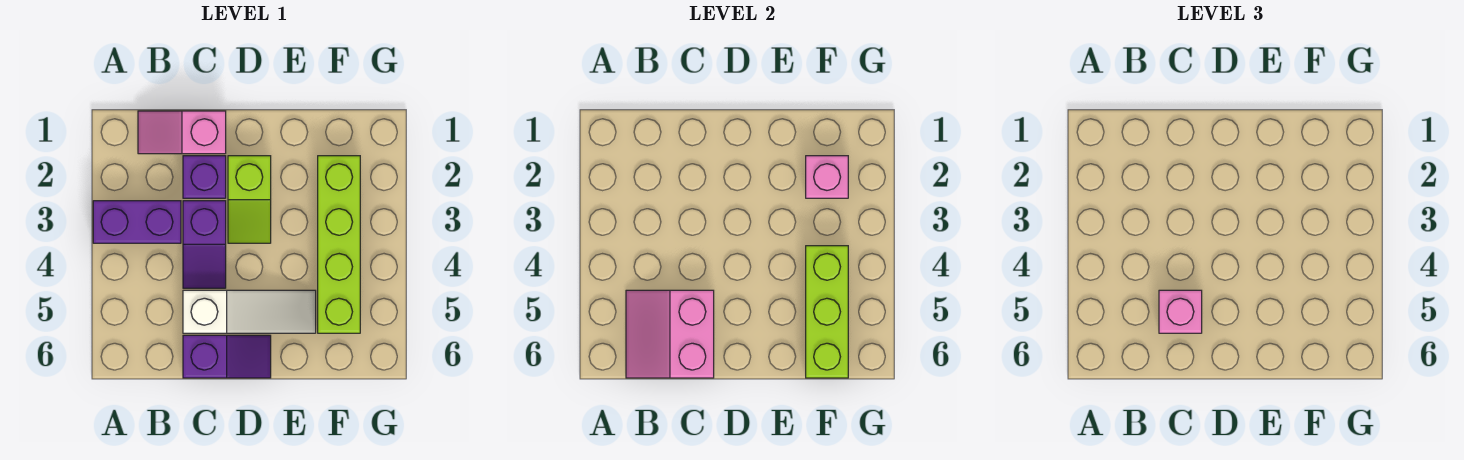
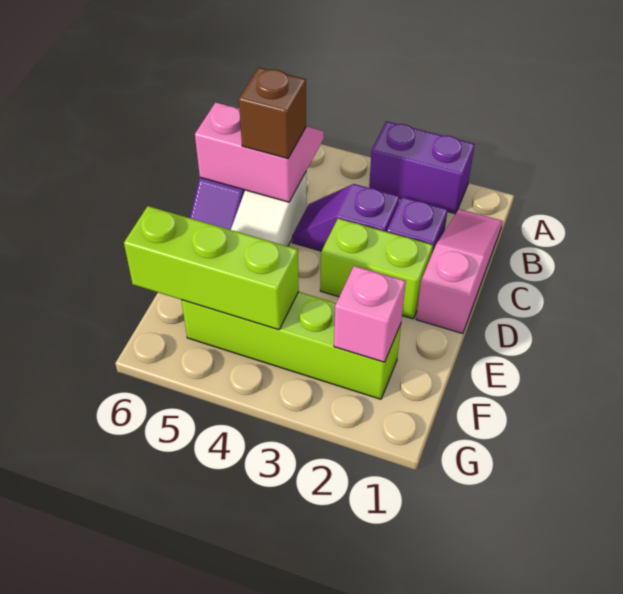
purple 1x2 brick [93,201,181,243] -> purple 1x2 brick turned to [369,121,475,214]
pink 1x2 slope [138,111,226,154] -> pink 1x3 slope [416,209,503,334]
pink 1x1 brick [1159,290,1202,333] -> brown 1x1 brick [239,67,306,159]
lime 1x2 slope [228,156,271,243] -> lime 1x2 brick [320,218,433,319]

